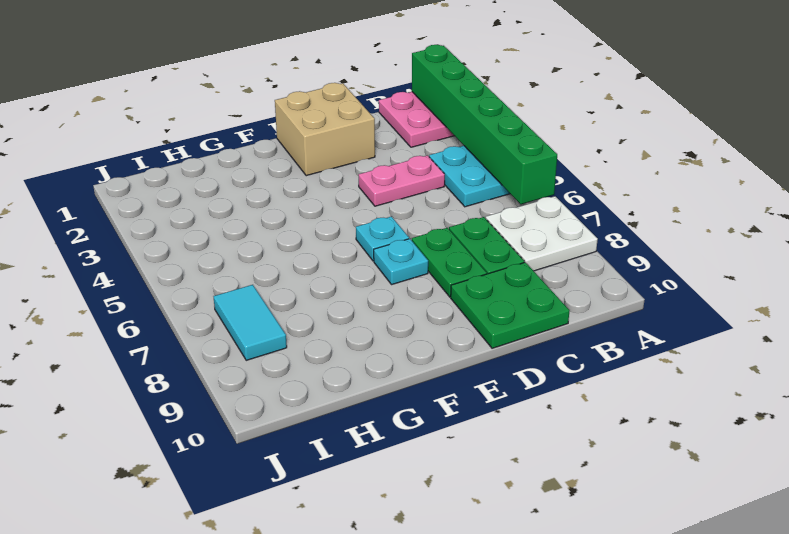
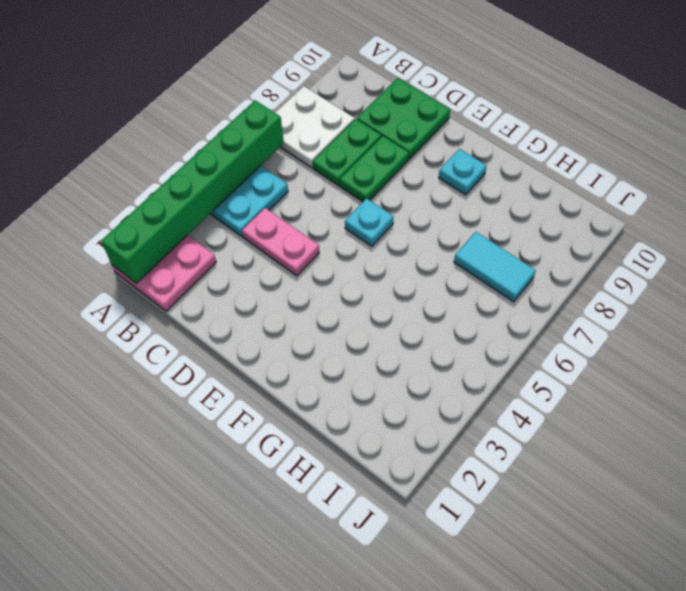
tan 2x2 brick [275,83,375,176] -> none
cyan 1x1 plate [374,239,428,285] -> cyan 1x1 plate moved to [439,149,487,195]
cyan 1x2 tile [214,285,287,360] -> cyan 1x2 tile turned to [454,232,536,302]

